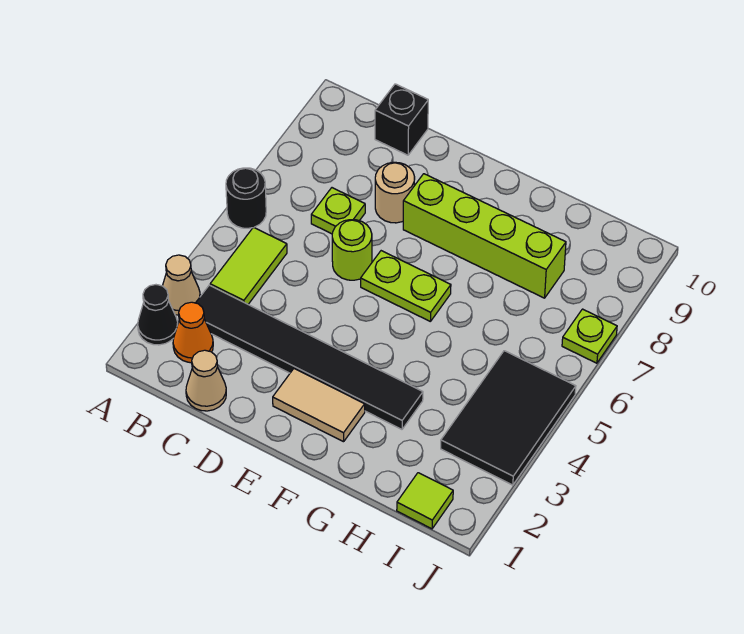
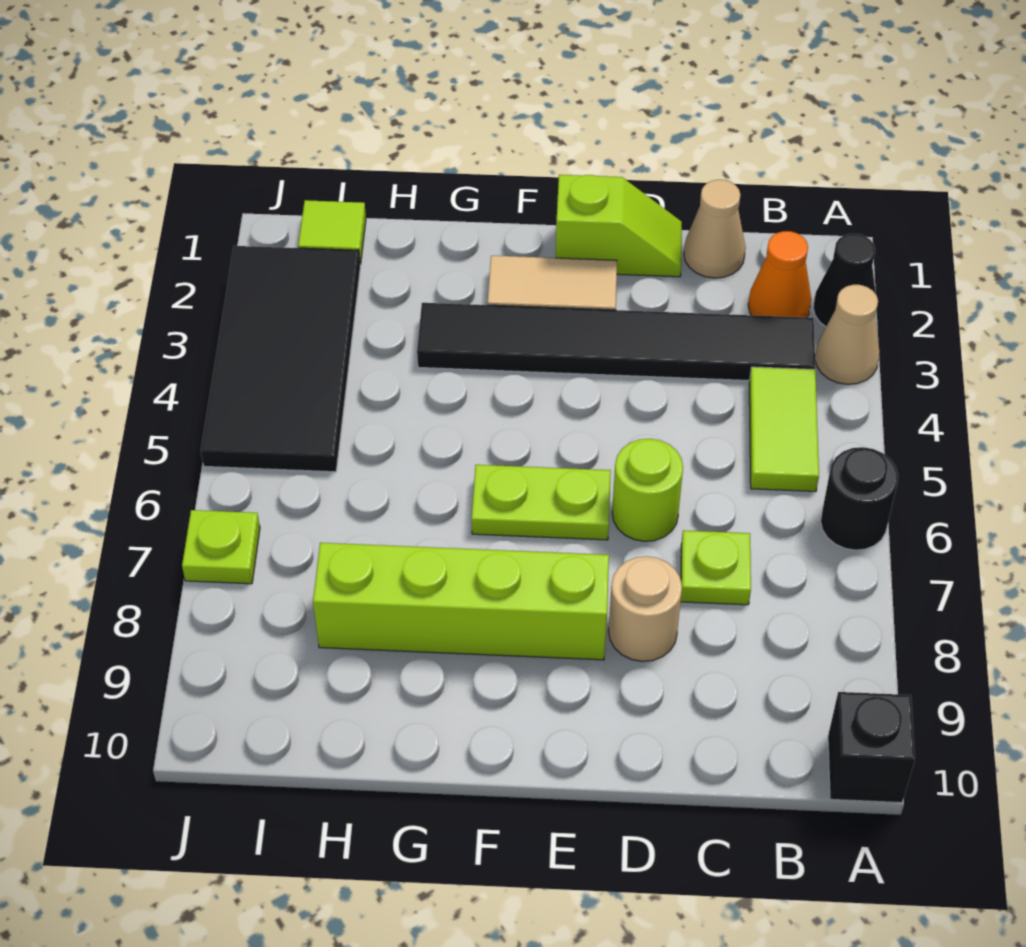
black 1x1 brick [375,84,428,155] -> black 1x1 brick moved to [828,692,915,803]
none -> lime 1x2 slope [556,175,682,277]
black 2x3 tile [441,351,576,485] -> black 2x4 tile [201,246,360,472]

